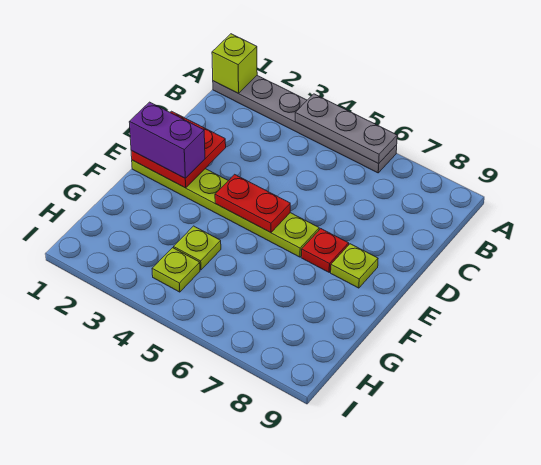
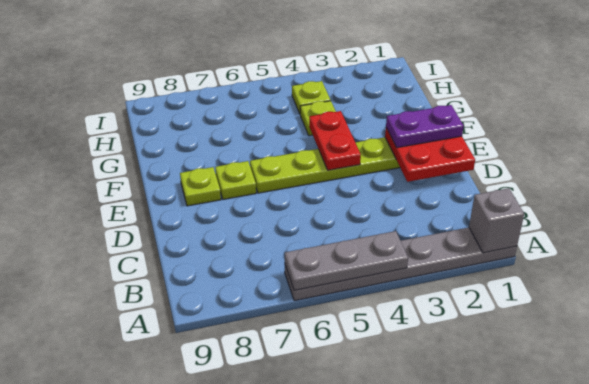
lime 1x1 brick [212,34,257,93] -> grey 1x1 brick [469,188,524,253]
purple 1x2 brick [129,102,205,178] -> purple 1x2 plate [386,105,464,148]
red 1x2 plate [215,174,290,233] -> red 1x2 plate turned to [309,111,361,170]
red 1x1 plate [301,229,349,272] -> lime 1x1 plate [215,161,256,199]

